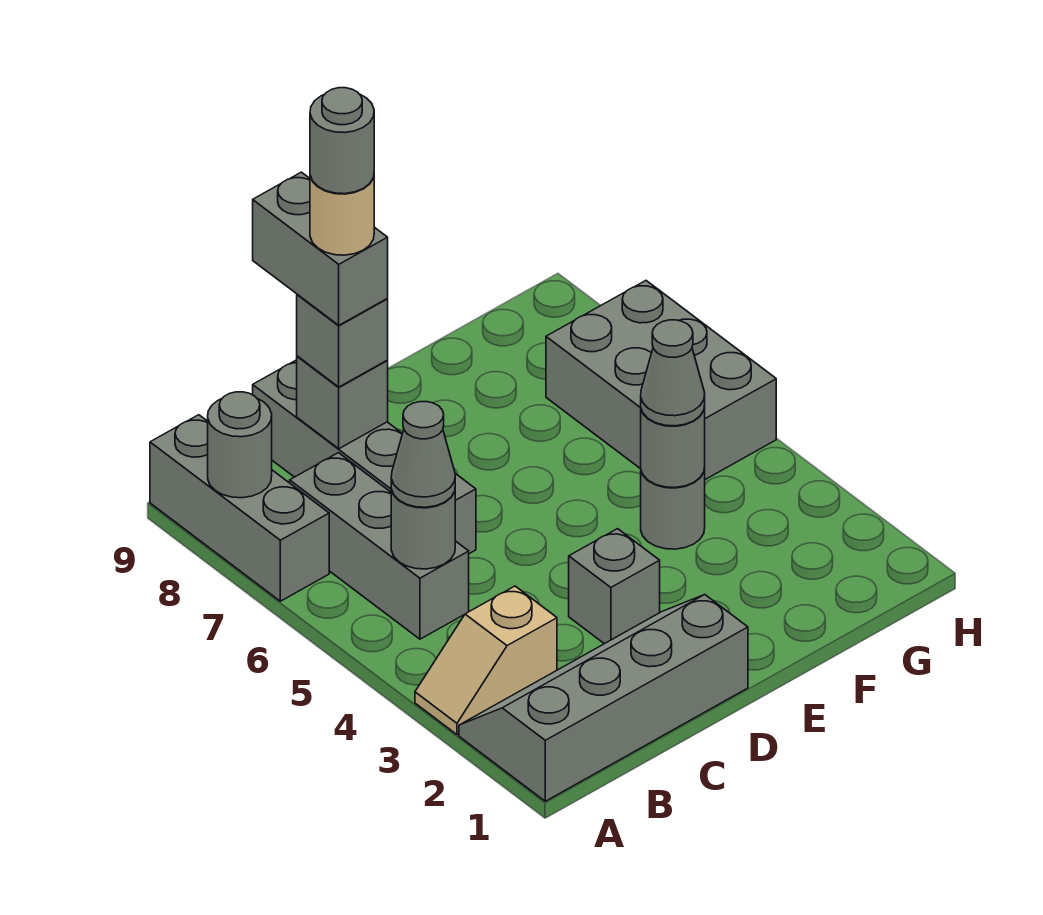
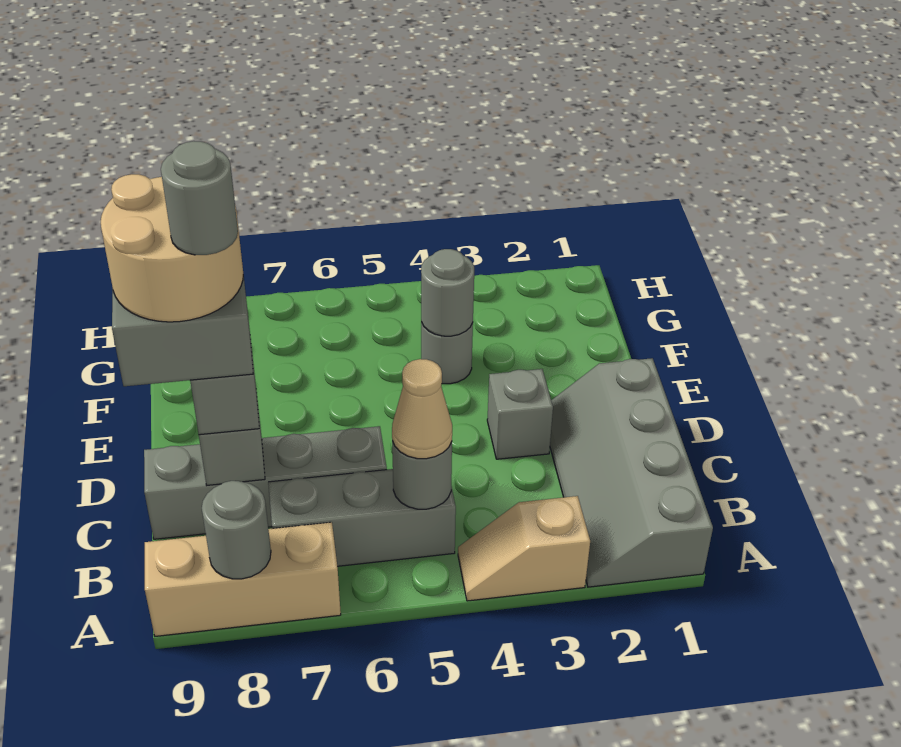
tan 1x2 slope [415,586,557,735] -> tan 1x2 slope turned to [458,496,590,601]
grey 1x3 brick [150,415,329,601] -> tan 1x3 brick [145,522,341,636]
grey 1x1 cone [391,402,455,507] -> tan 1x1 cone [392,359,452,459]
tan 1x1 round brick [310,176,374,255] -> tan 2x2 round brick [101,174,243,322]
grey 1x1 cone [641,320,705,426] -> none
grey 2x3 brick [546,281,776,480] -> none

